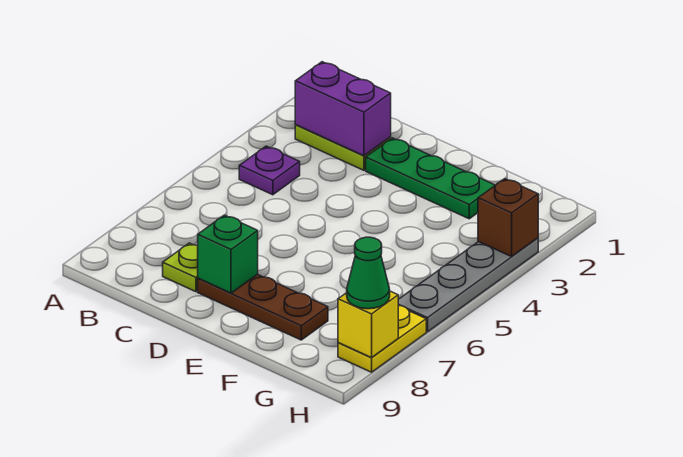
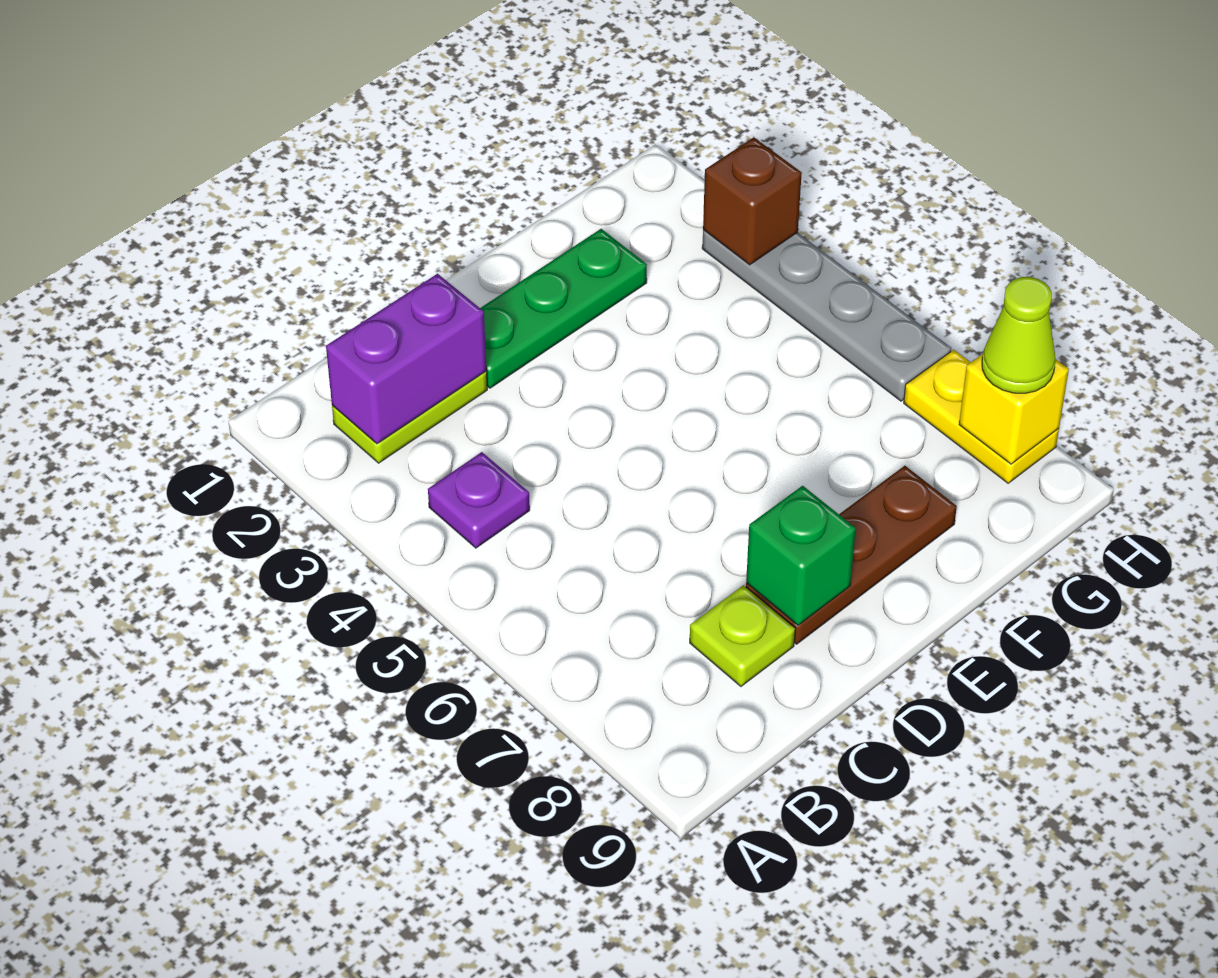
green 1x1 cone [347,237,390,309] -> lime 1x1 cone [982,277,1055,393]

